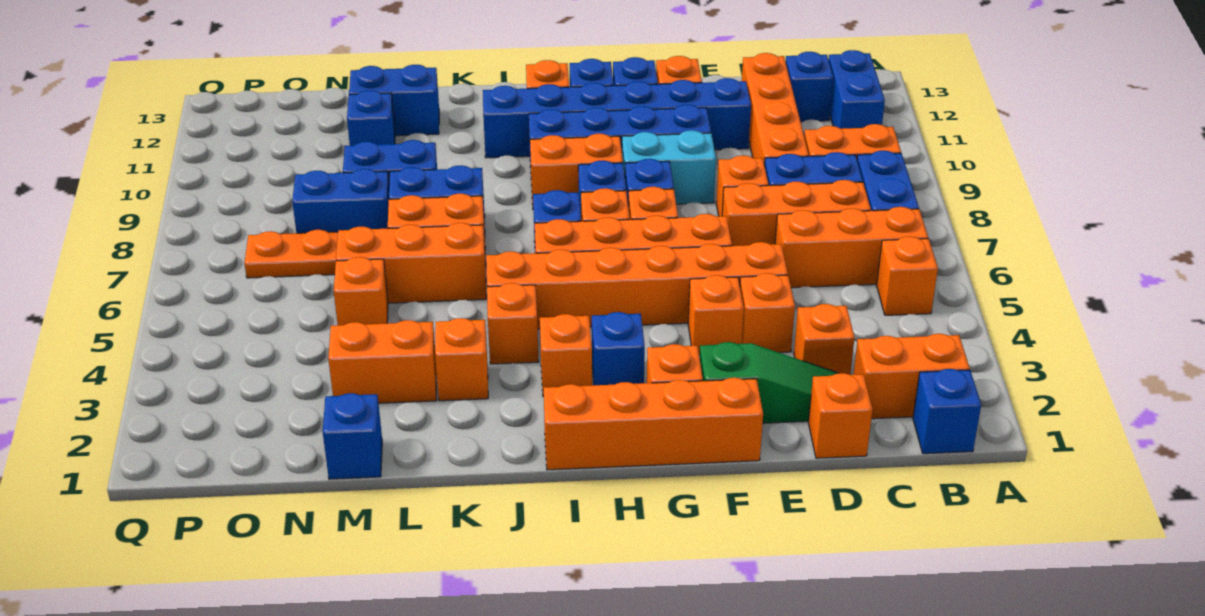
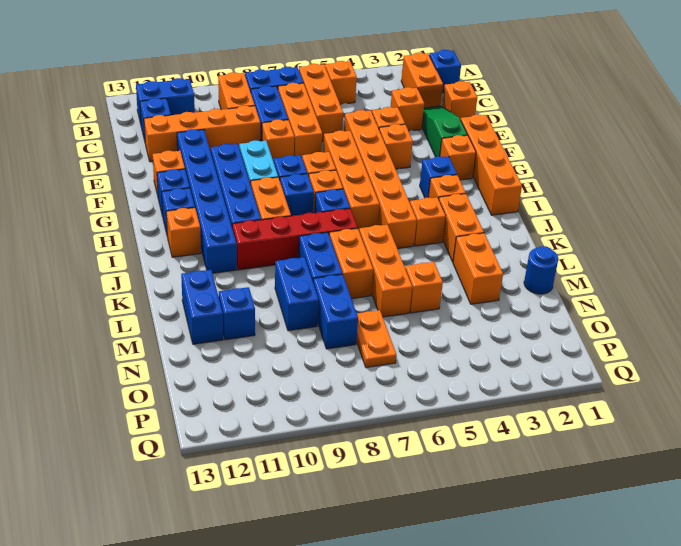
none -> red 1x4 brick [232,209,358,270]
orange 1x1 brick [435,318,488,401] -> orange 1x2 brick [439,194,484,262]
blue 1x1 brick [323,393,382,479] -> blue 1x1 round brick [524,246,558,294]

